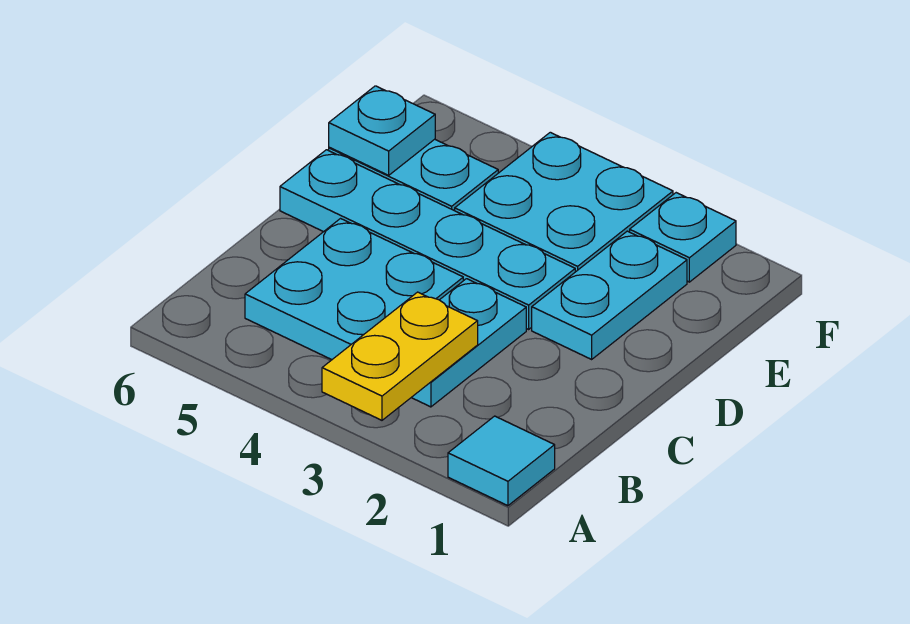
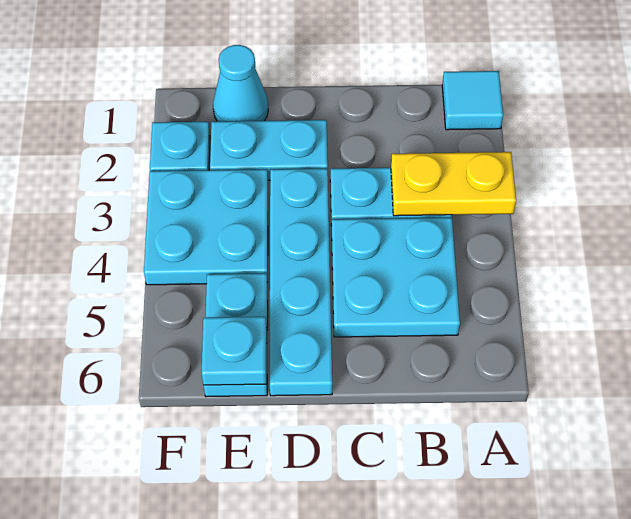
none -> cyan 1x1 cone [213,45,268,121]

